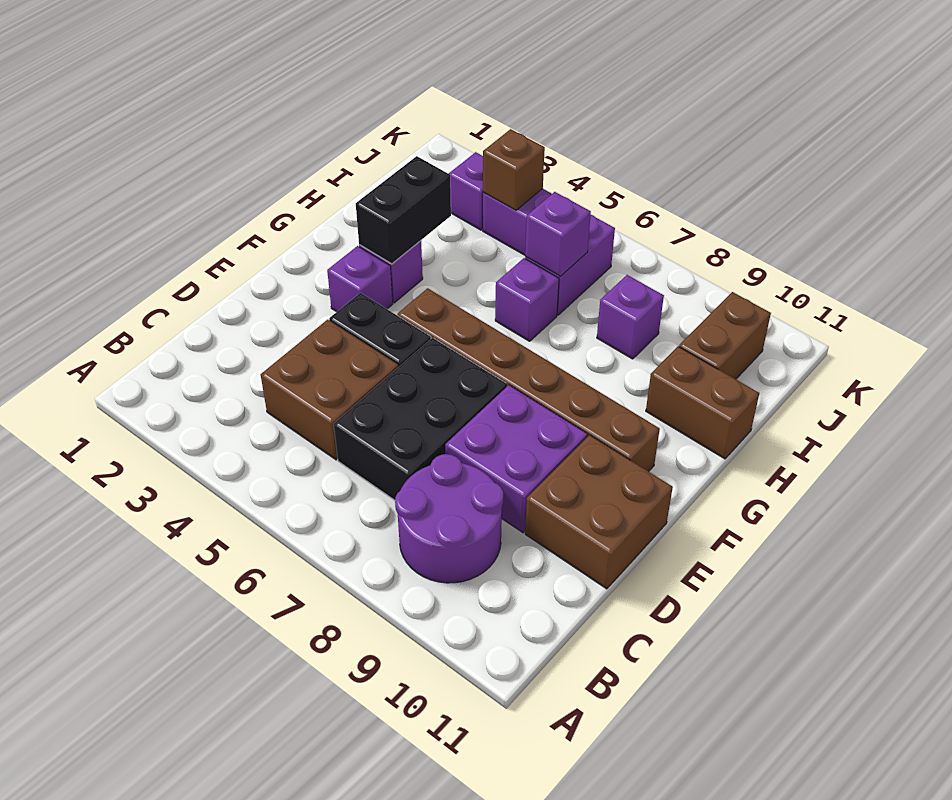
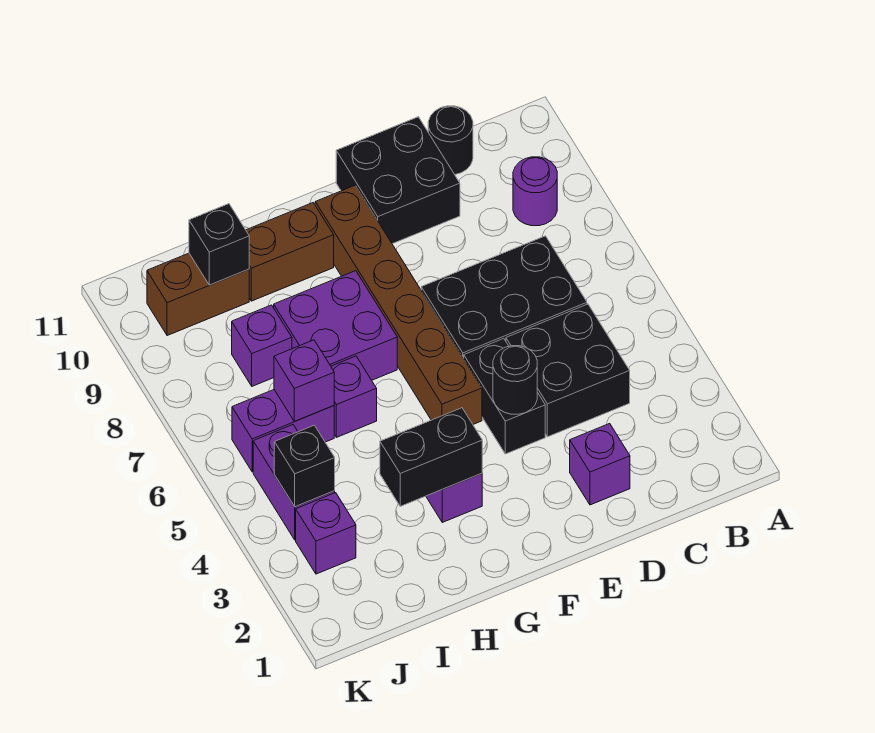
purple 2x2 round brick [395,454,503,583] -> purple 1x1 round brick [513,157,557,226]
brown 2x2 brick [261,320,398,460] -> black 2x2 brick [506,304,630,437]
none -> black 1x1 round brick [428,106,473,174]
purple 2x2 brick [445,385,587,533] -> purple 2x2 brick moved to [274,271,397,380]
brown 2x2 brick [525,435,673,589] -> black 2x2 brick [336,117,460,244]
none -> black 1x1 round brick [493,346,537,414]
purple 1x1 brick [327,246,393,312] -> purple 1x1 brick moved to [570,424,630,505]
brown 1x2 brick [646,347,759,459] -> brown 1x2 brick turned to [246,203,334,301]
none -> black 1x1 brick [189,204,249,285]
brown 1x1 brick [483,129,545,210] -> black 1x1 brick [274,425,335,507]

